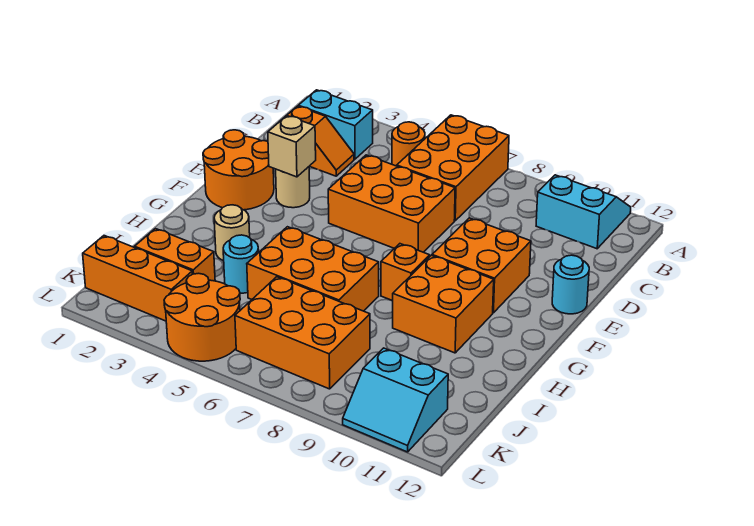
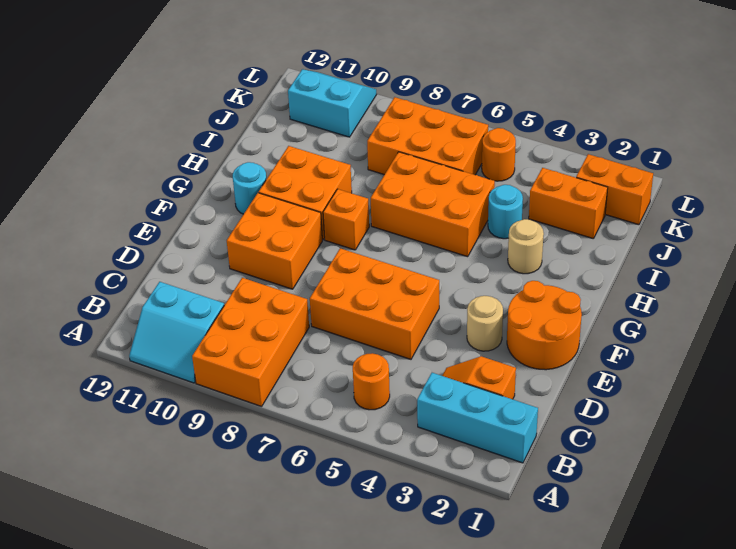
orange 2x3 brick [397,115,509,221] -> orange 2x3 brick moved to [192,278,309,406]
cyan 1x2 brick [298,90,373,159] -> cyan 1x3 brick [417,373,538,463]
tan 1x1 brick [268,116,316,177] -> none
cyan 1x1 round brick [552,255,589,314] -> cyan 1x1 round brick moved to [233,162,266,214]
orange 1x3 brick [83,236,192,321] -> orange 1x2 brick [576,154,653,225]
orange 2x2 round brick [164,273,240,361] -> orange 1x1 round brick [482,128,516,181]

